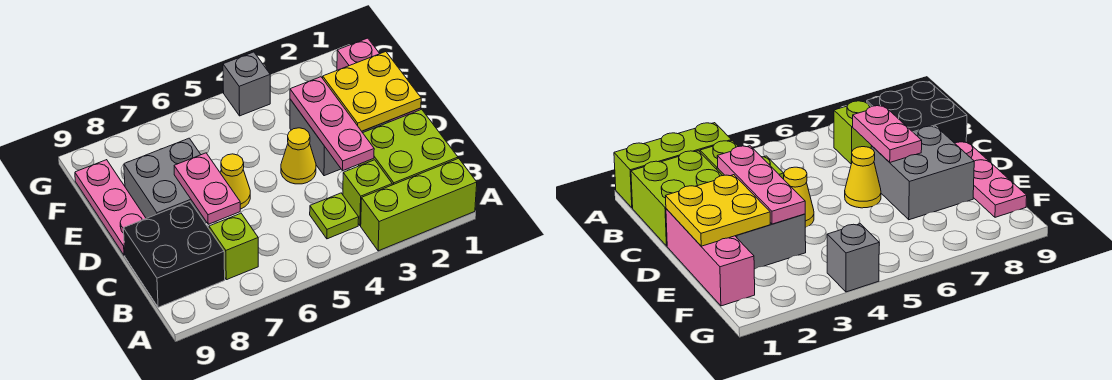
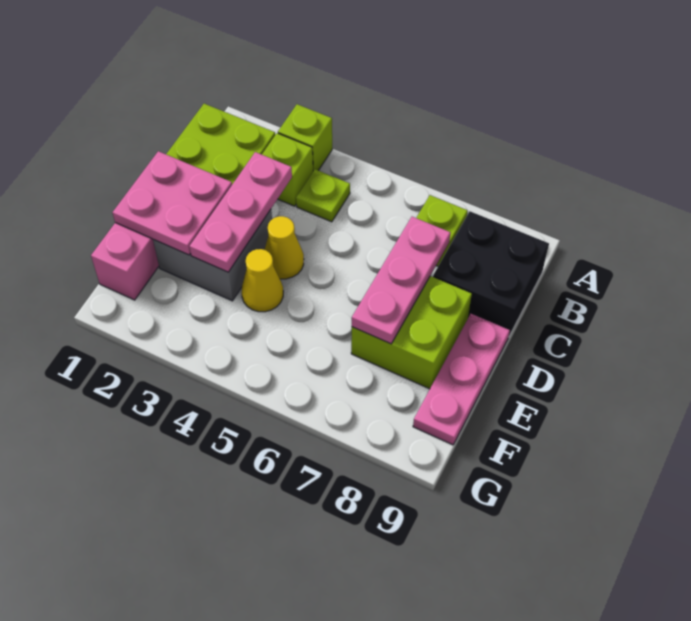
lime 1x3 brick [361,158,477,251] -> lime 1x1 brick [278,104,332,171]
pink 1x2 plate [174,153,240,224] -> pink 1x3 plate [352,217,450,344]
yellow 2x2 plate [323,52,421,131] -> pink 2x2 plate [113,151,232,255]
yellow 1x1 cone [220,154,250,209] -> yellow 1x1 cone moved to [242,249,283,312]
grey 2x2 brick [124,138,207,223] -> lime 2x2 brick [351,276,472,389]
grey 1x1 brick [223,52,270,116] -> none

